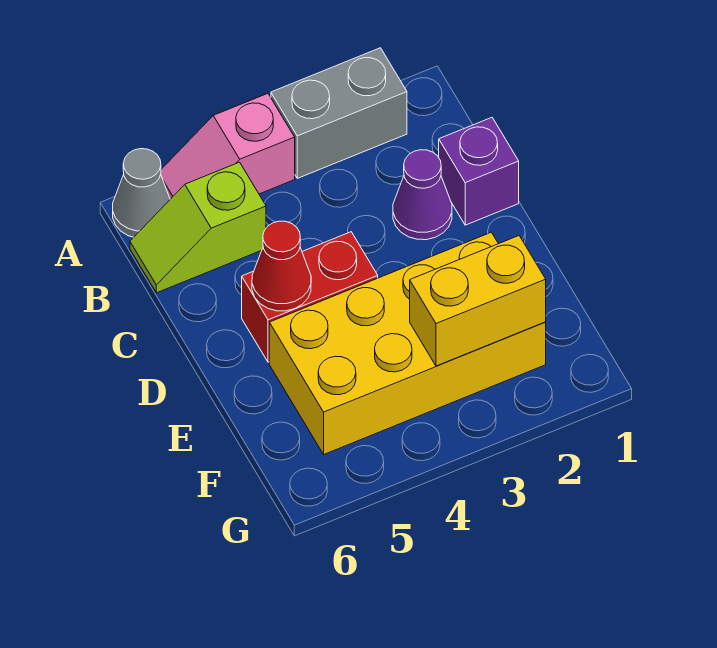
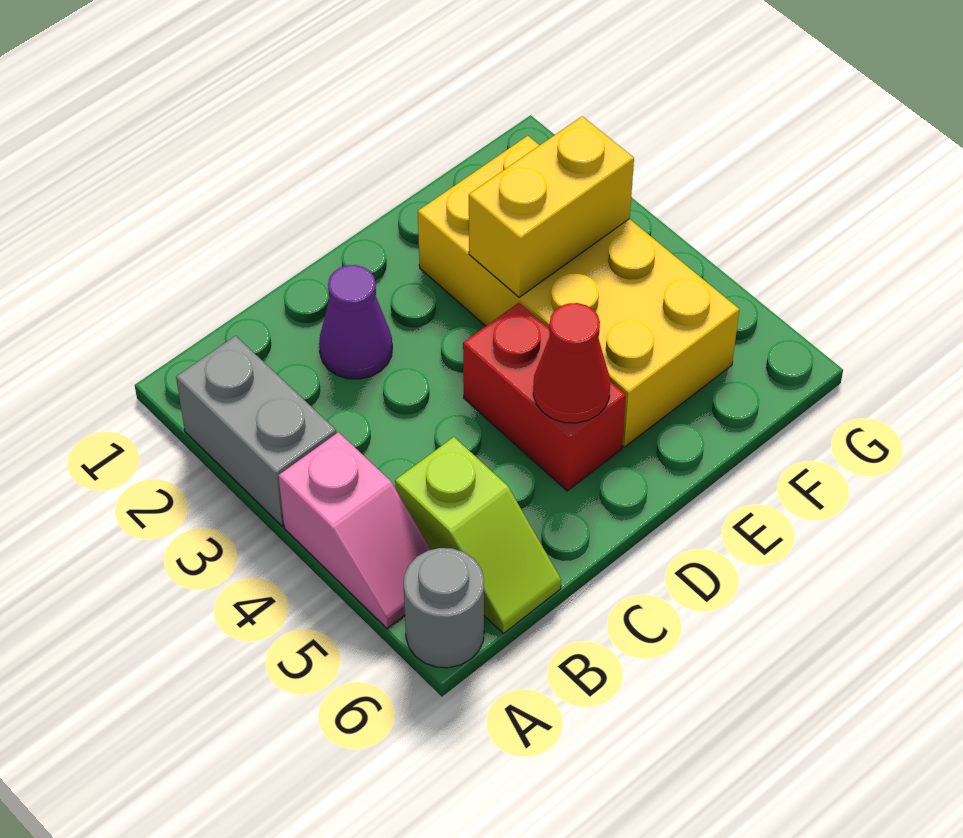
grey 1x1 cone [113,149,170,237] -> grey 1x1 round brick [404,548,484,668]
purple 1x1 brick [439,118,519,225] -> none
yellow 1x2 brick [410,236,546,366] -> yellow 1x2 brick turned to [469,116,634,297]

